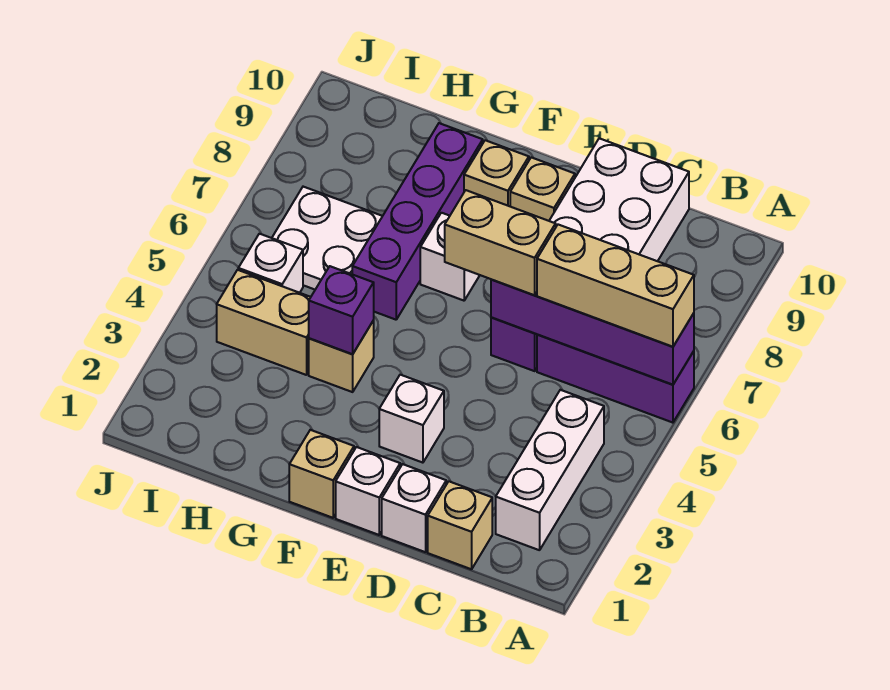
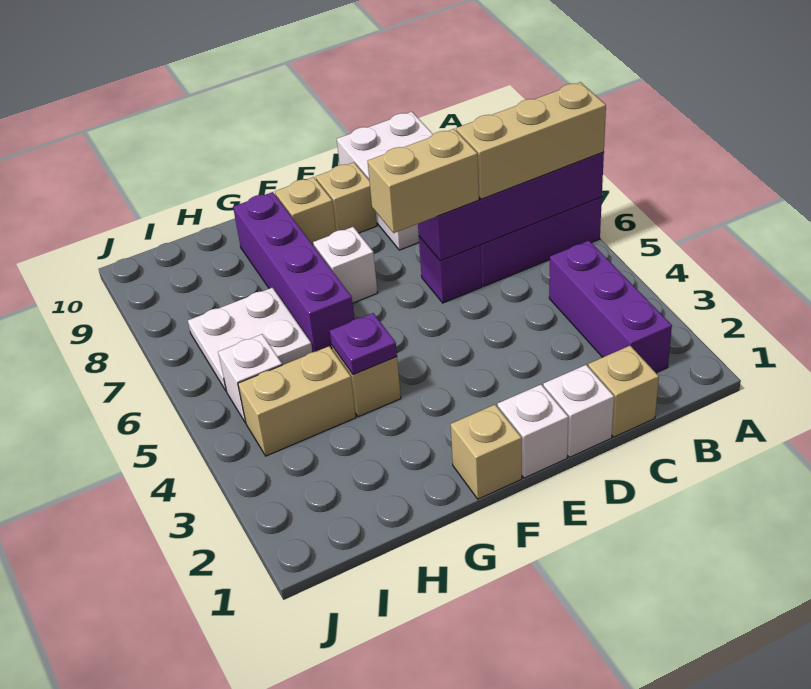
white 1x3 brick [496,390,604,550] -> purple 1x3 brick [549,241,672,373]
white 1x1 brick [379,375,444,463] -> none
purple 1x1 brick [309,266,374,354] -> purple 1x1 plate [330,313,397,375]

